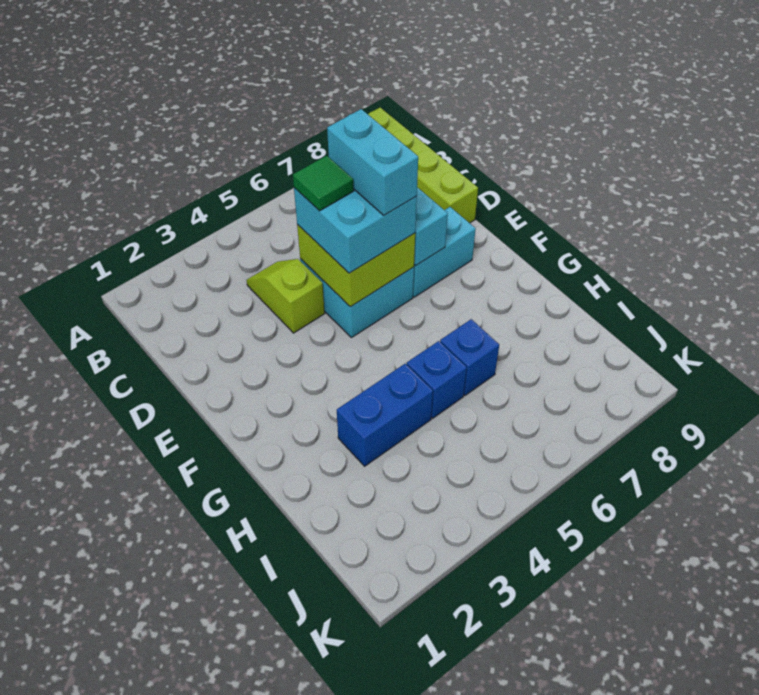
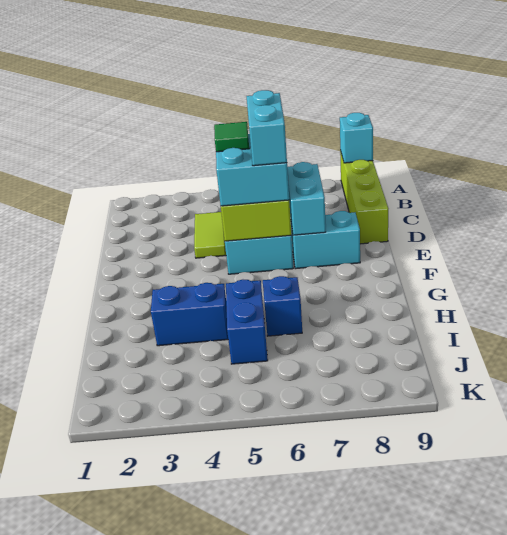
none -> cyan 1x1 brick [340,113,373,163]
lime 1x2 slope [247,259,325,333] -> lime 1x2 tile [194,212,226,258]
blue 1x1 brick [407,341,467,418] -> blue 1x2 brick [226,280,268,364]

